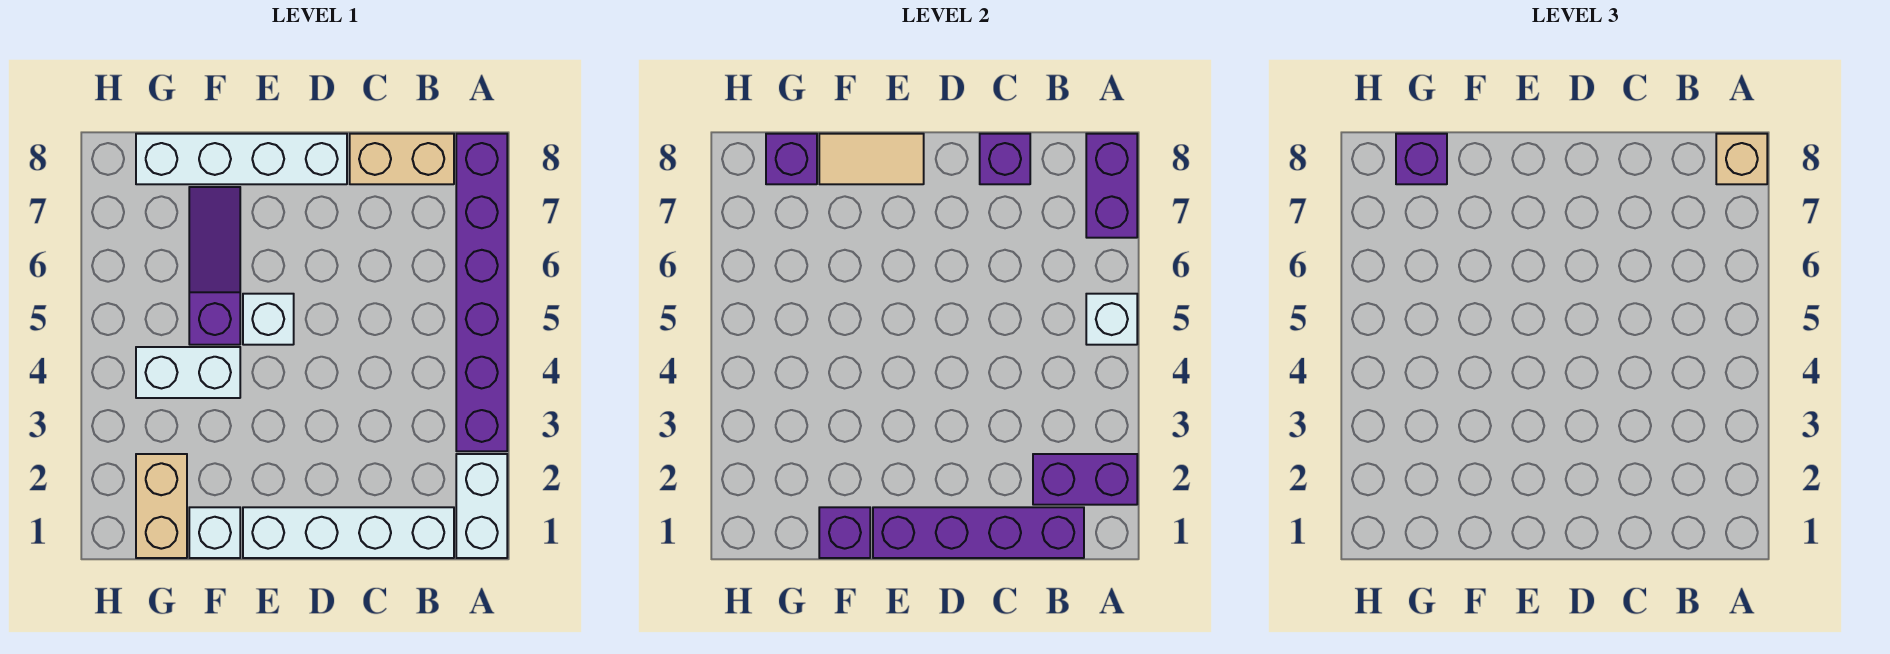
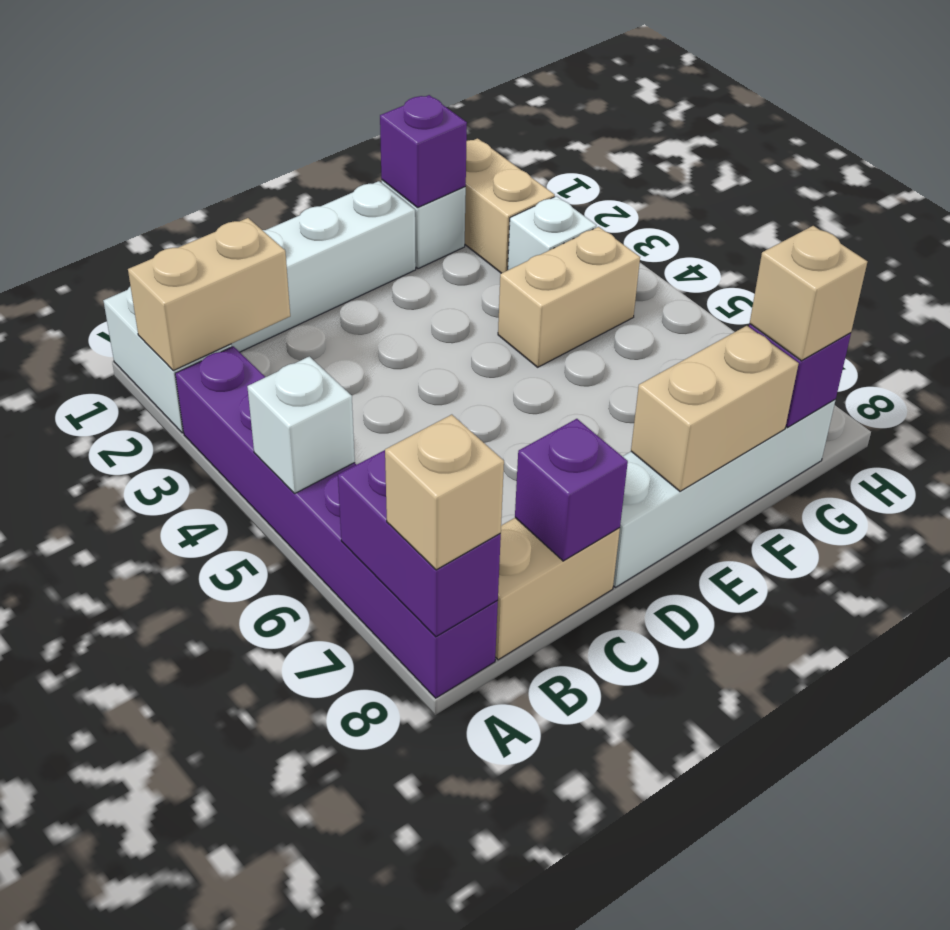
purple 1x2 brick [1033,454,1137,505] -> tan 1x2 brick [128,218,290,370]
purple 1x4 brick [873,507,1084,558] -> none
white 1x1 brick [243,294,294,345] -> white 1x1 brick moved to [508,196,597,270]
tan 1x2 tile [819,134,924,184] -> tan 1x2 brick [631,326,799,491]
white 1x2 brick [136,347,240,398] -> tan 1x2 brick [498,227,640,367]
purple 1x3 slope [189,187,240,345] -> none
purple 1x1 brick [1396,134,1447,184] -> tan 1x1 brick [750,226,867,361]

